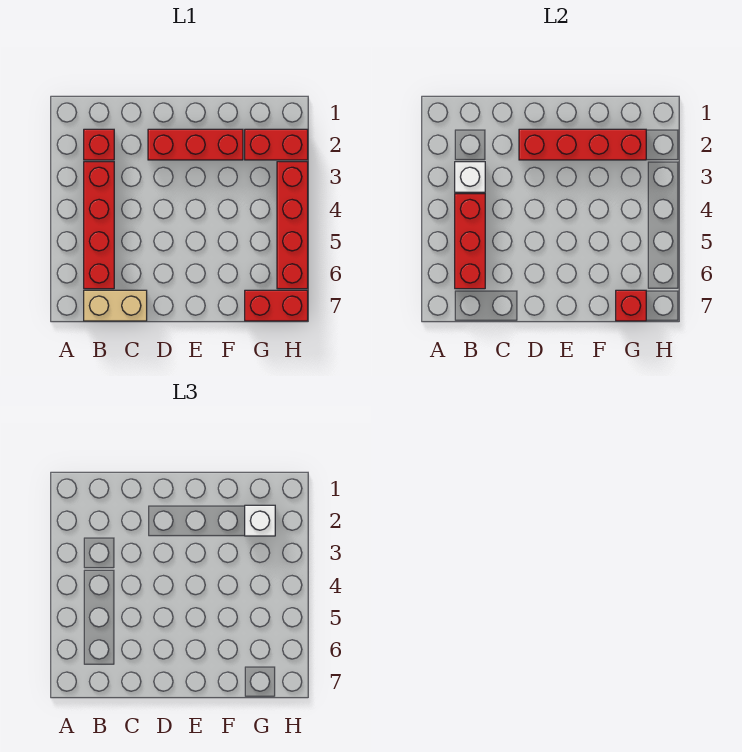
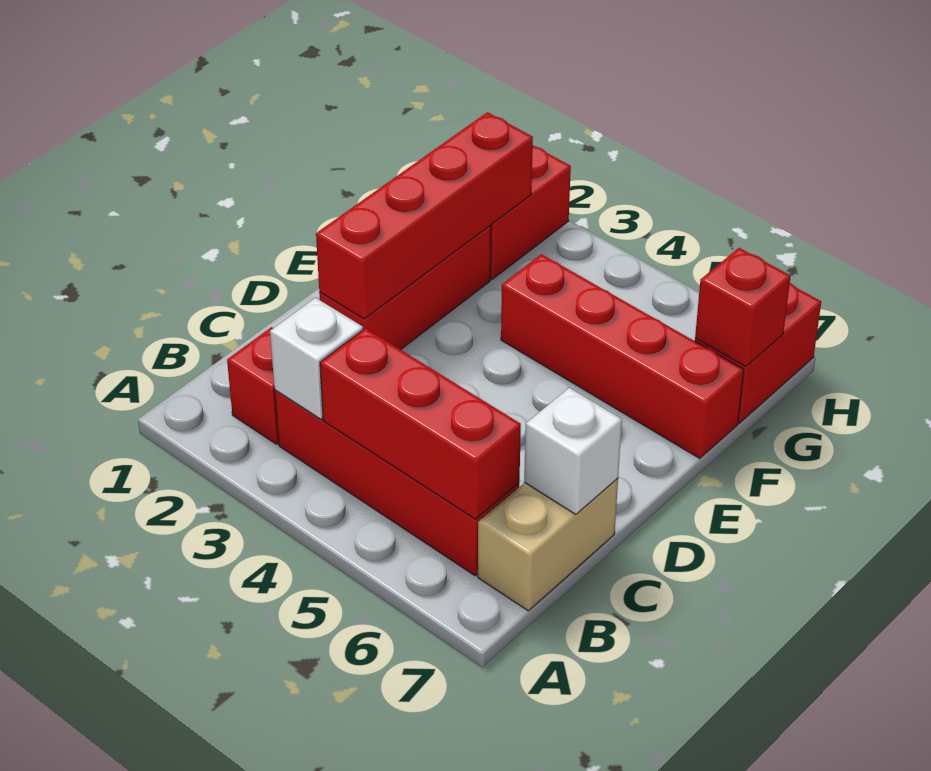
white 1x1 brick [245,505,275,536] -> white 1x1 brick moved to [524,388,622,514]
red 1x4 brick [277,162,308,289] -> red 1x4 brick moved to [501,254,744,458]

